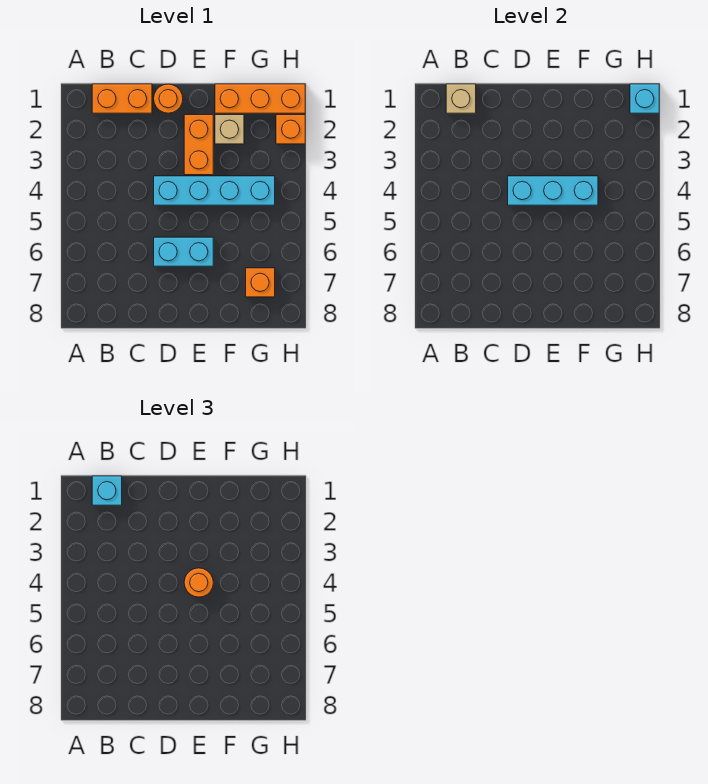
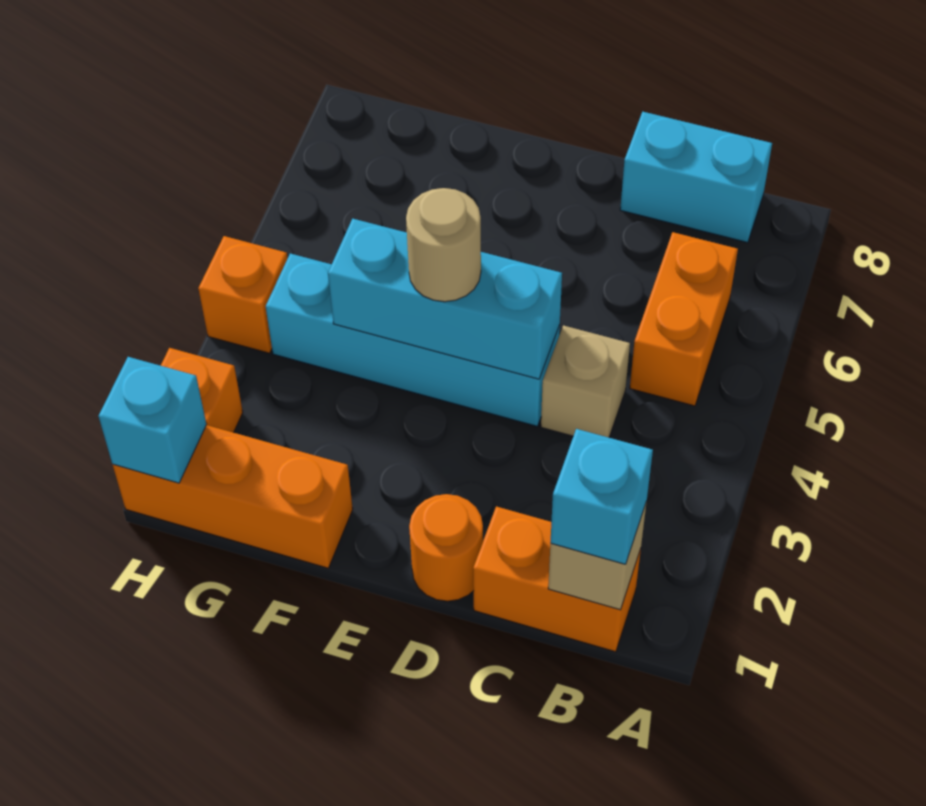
cyan 1x2 brick [154,237,213,266] -> cyan 1x2 brick moved to [620,112,772,243]
orange 1x2 brick [184,115,213,175] -> orange 1x2 brick moved to [630,232,738,406]
orange 1x1 round brick [184,568,213,597] -> tan 1x1 round brick [406,188,481,302]
tan 1x1 brick [215,115,244,144] -> tan 1x1 brick moved to [541,325,630,437]
orange 1x1 brick [246,268,275,297] -> orange 1x1 brick moved to [198,236,288,353]

